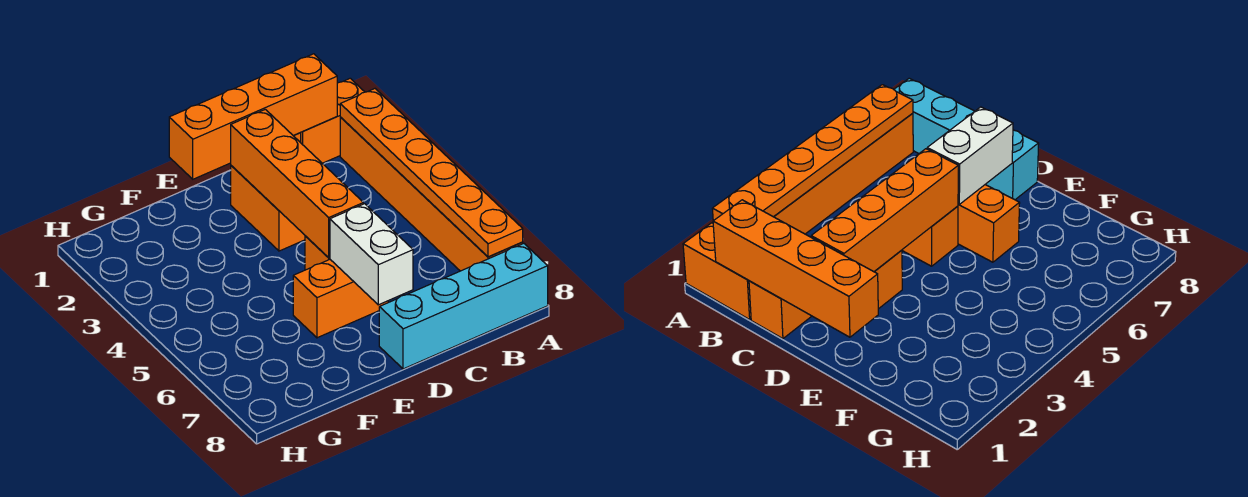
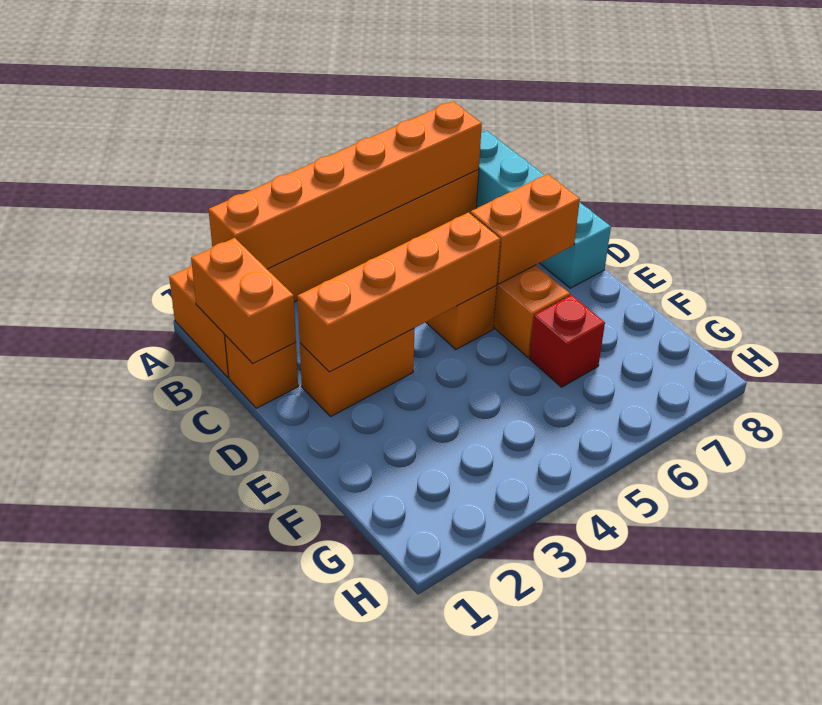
orange 1x6 plate [340,89,523,257] -> orange 1x6 brick [209,101,482,269]
orange 1x4 brick [169,54,337,179] -> orange 1x2 brick [191,238,296,364]
white 1x2 brick [330,204,413,305] -> orange 1x2 brick [470,174,580,284]
none -> red 1x1 brick [529,295,605,387]

